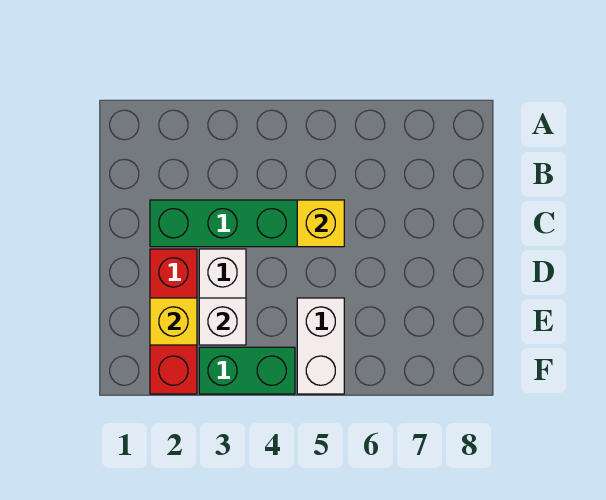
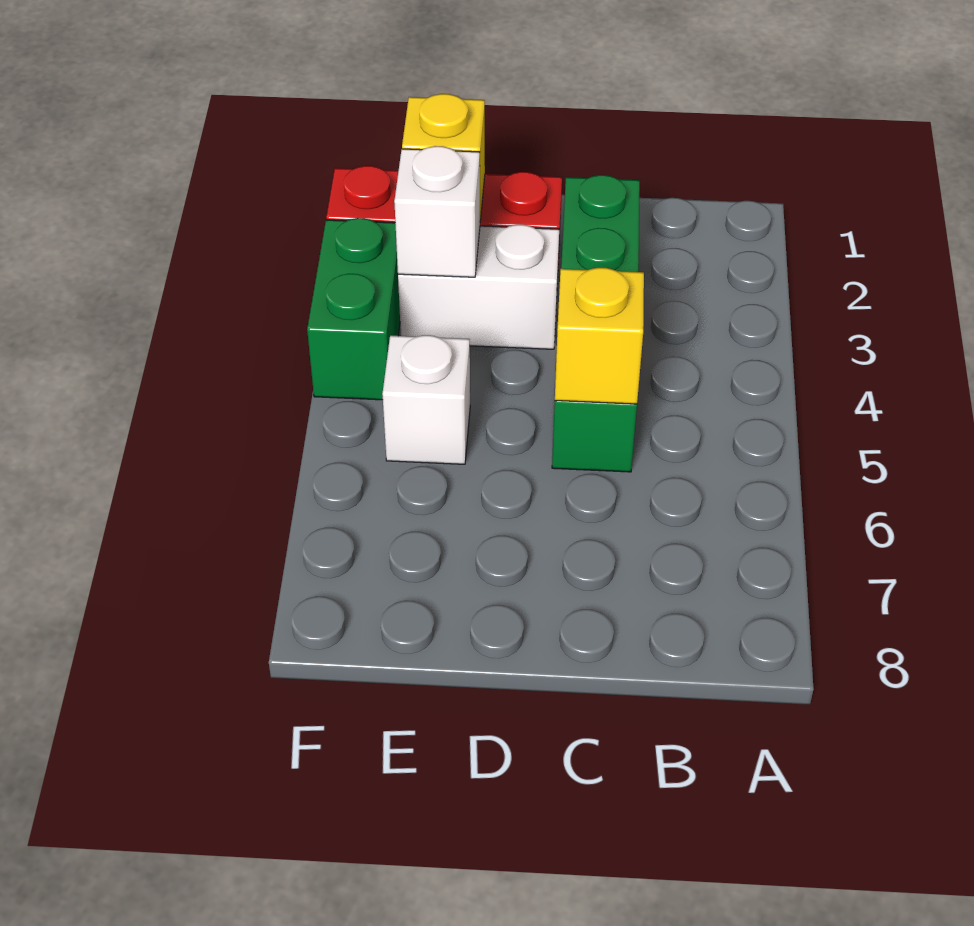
white 1x2 brick [297,298,344,394] -> white 1x1 brick [382,335,470,464]

